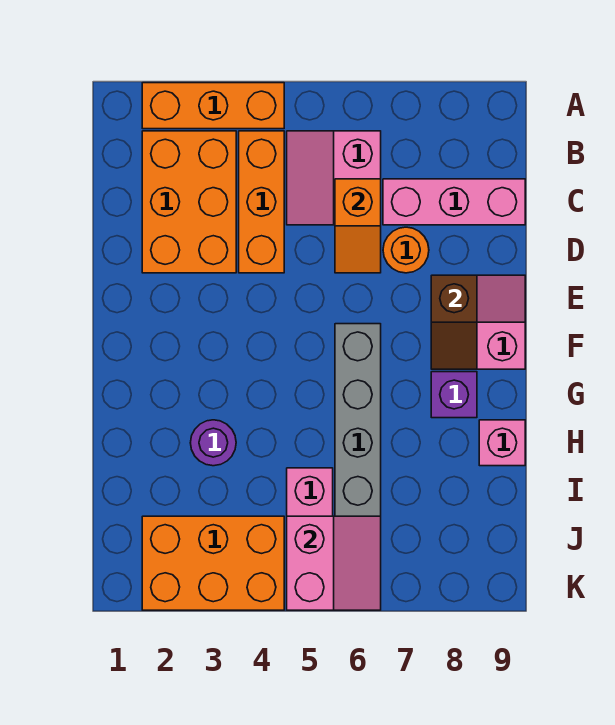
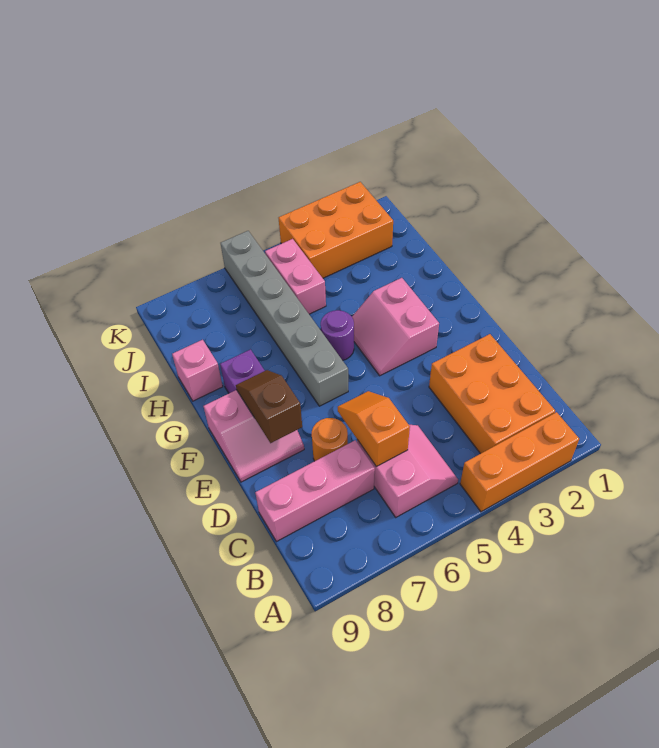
orange 1x3 brick [239,131,284,273] -> none
purple 1x1 round brick [190,420,236,466] -> purple 1x1 round brick moved to [321,310,354,360]
pink 2x2 slope [287,516,381,610] -> pink 2x2 slope moved to [352,278,439,376]

